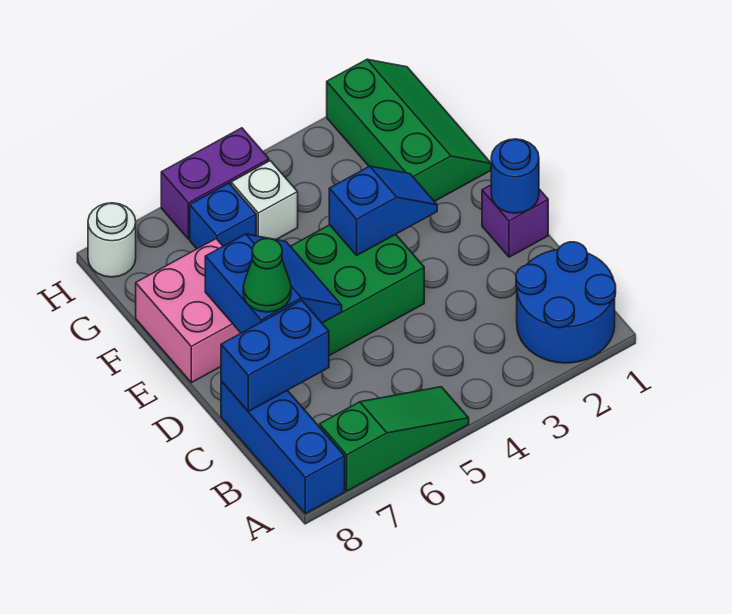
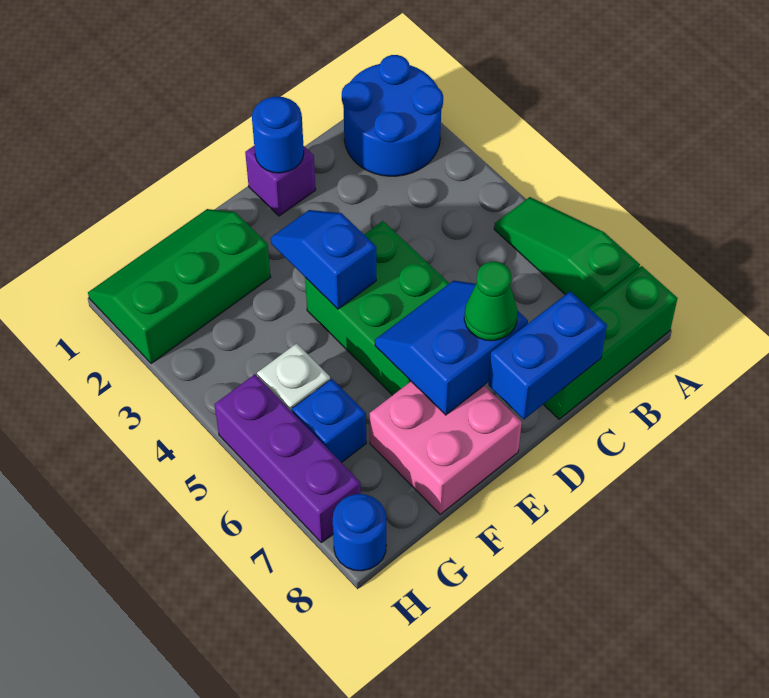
blue 1x3 brick [221,381,345,514] -> green 1x3 brick [543,266,678,419]
blue 1x2 brick [221,300,329,411] -> blue 1x2 brick turned to [488,291,607,419]
purple 1x2 brick [161,128,269,239] -> purple 1x3 brick [215,374,361,543]
white 1x1 round brick [88,203,136,277] -> blue 1x1 round brick [333,494,386,571]

